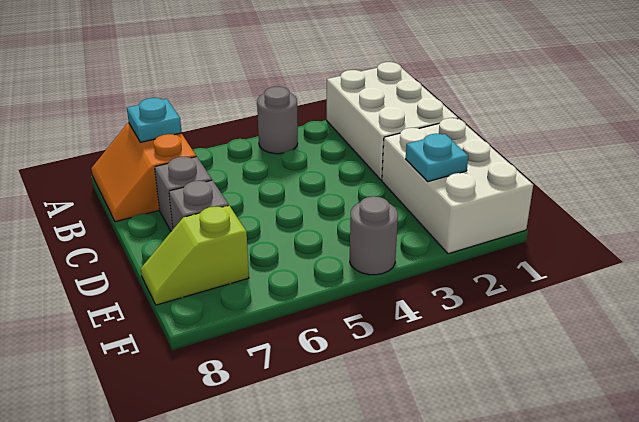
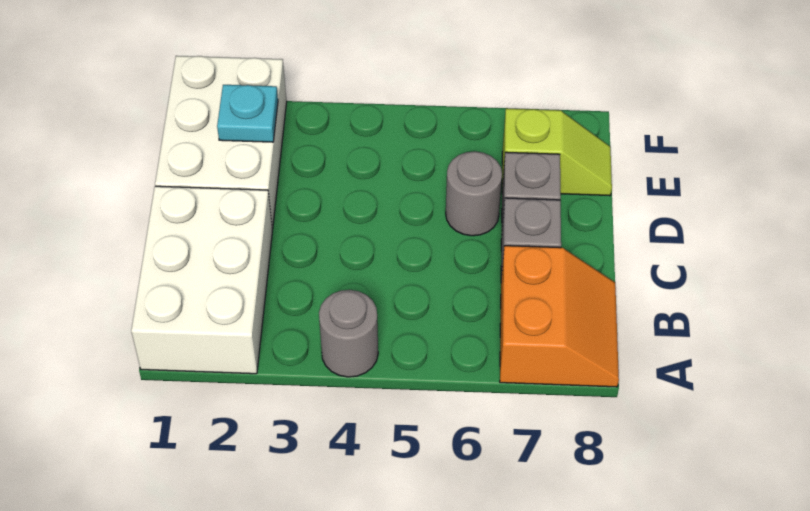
cyan 1x1 plate [127,98,182,142] -> none
grey 1x1 round brick [350,196,398,275] -> grey 1x1 round brick moved to [446,152,502,236]

